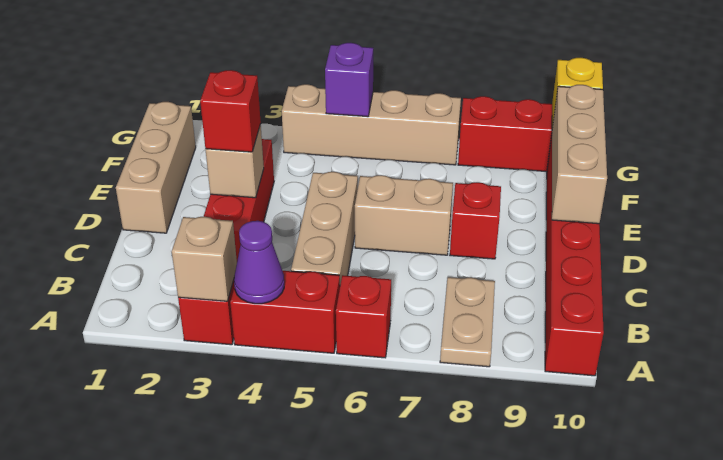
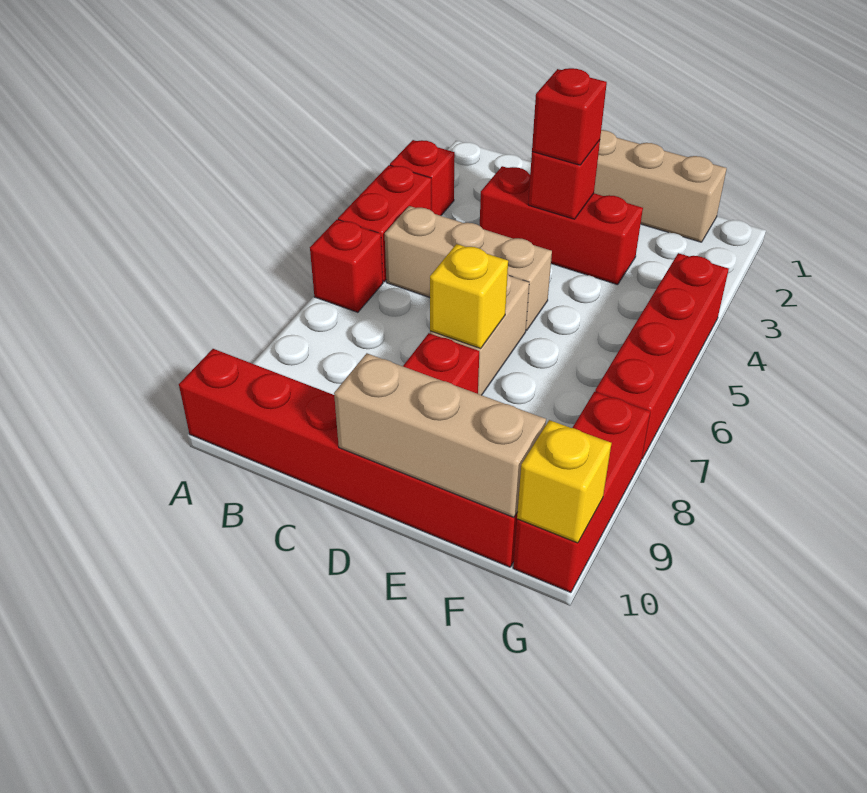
tan 1x1 brick [172,217,237,301] -> none
purple 1x1 cone [234,221,284,304] -> none
tan 1x2 plate [440,277,495,367] -> none
tan 1x1 brick [205,125,264,198] -> red 1x1 brick [528,140,600,219]
none -> yellow 1x1 brick [430,244,508,349]
tan 1x4 brick [282,84,461,165] -> red 1x4 brick [595,253,729,459]
purple 1x1 brick [325,43,373,117] -> none

